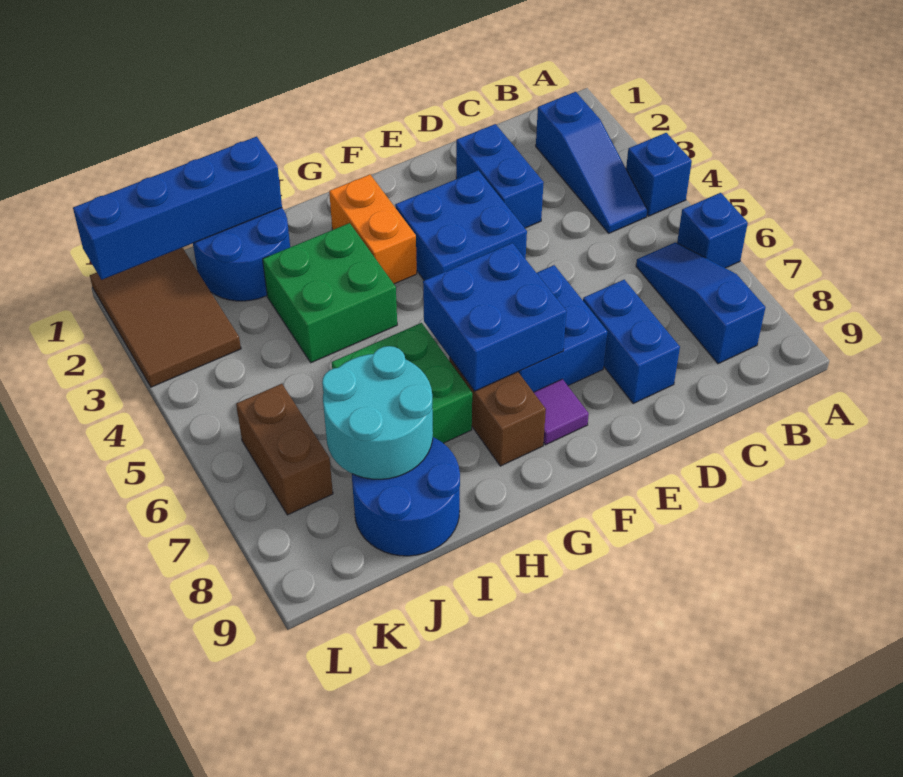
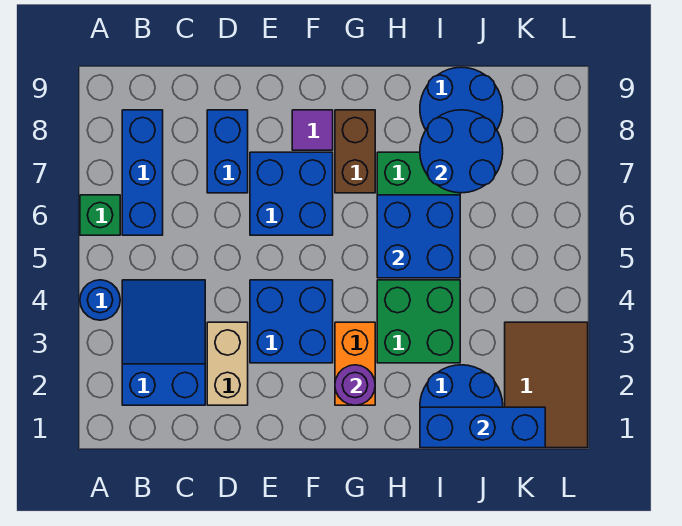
blue 1x1 brick [626,133,692,216] -> blue 1x1 round brick [80,280,120,320]
blue 1x1 brick [677,193,748,268] -> green 1x1 brick [80,195,120,235]
blue 1x3 slope [536,92,647,233] -> blue 2x3 slope [122,280,205,405]
blue 1x3 slope [636,242,766,364] -> blue 1x3 brick [122,110,163,235]
blue 1x2 brick [456,124,544,228] -> tan 1x2 brick [207,322,248,405]
blue 2x2 brick [423,243,567,391] -> blue 2x2 brick moved to [377,195,460,278]
none -> purple 1x1 round brick [335,365,375,405]
blue 1x4 brick [73,137,282,280] -> blue 1x3 brick [420,407,545,448]
cyan 2x2 round brick [322,346,433,479] -> blue 2x2 round brick [420,110,503,193]
brown 1x2 brick [236,384,333,515] -> none

